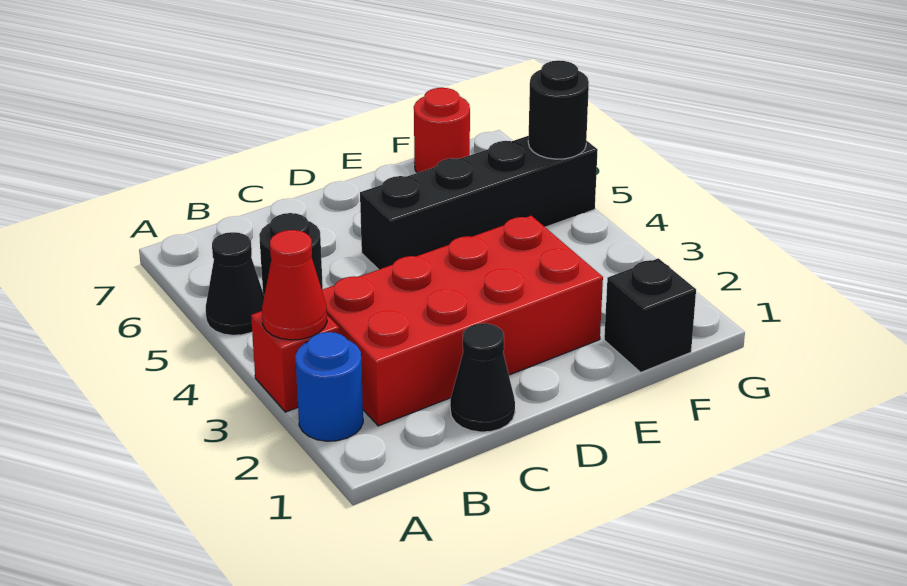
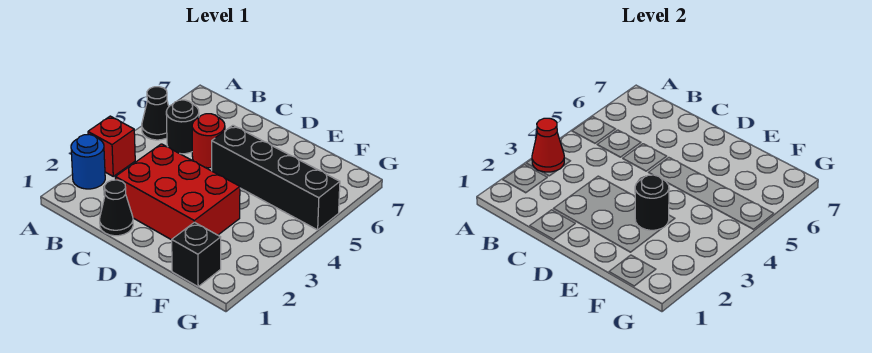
red 2x4 brick [322,216,603,426] -> red 2x3 brick [115,144,240,240]
red 1x1 round brick [414,88,470,173] -> red 1x1 round brick moved to [192,114,225,168]
black 1x1 round brick [528,60,589,159] -> black 1x1 round brick moved to [635,175,669,230]

